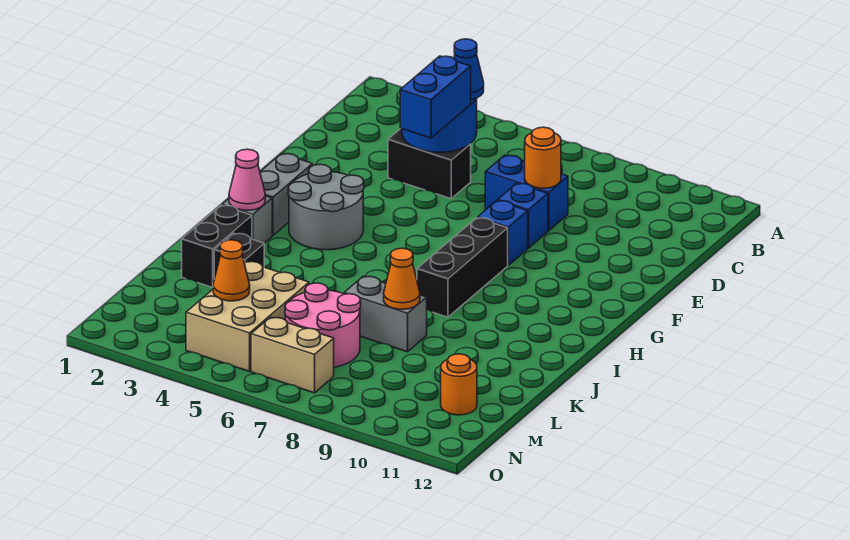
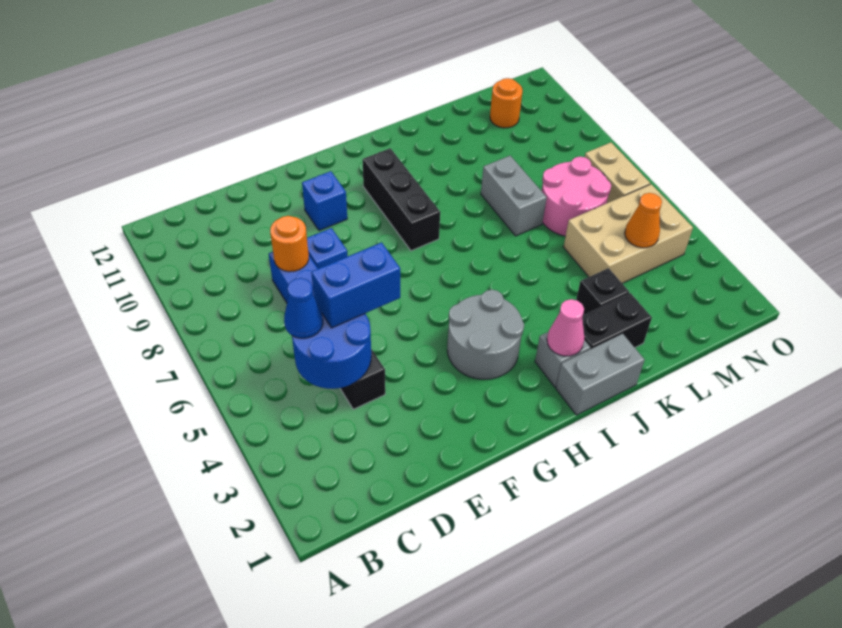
blue 1x1 brick [478,201,528,265] -> blue 1x1 brick moved to [302,171,347,231]
grey 1x2 brick [260,153,313,236] -> grey 1x2 brick moved to [556,334,645,415]
black 1x3 brick [417,218,508,317] -> black 1x3 brick turned to [363,148,440,251]
orange 1x1 cone [384,248,420,309] -> none

